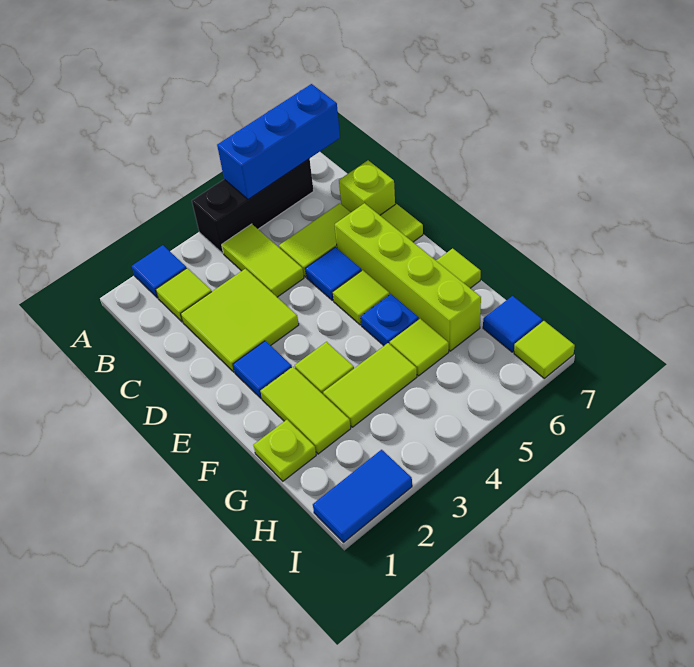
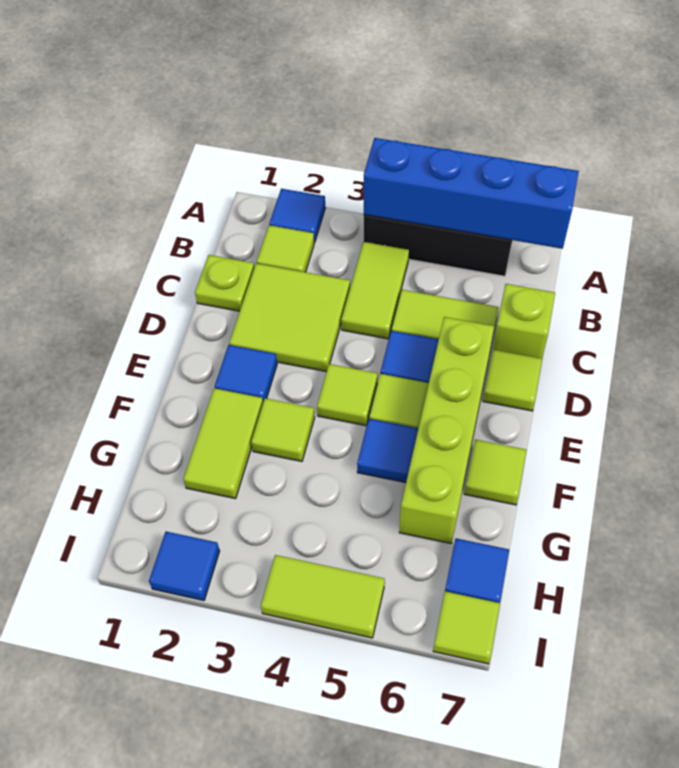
blue 1x3 brick [217,84,340,199] -> blue 1x4 brick [364,138,579,249]
blue 1x1 plate [361,294,419,346] -> blue 1x1 tile [357,419,418,483]
lime 1x1 plate [253,420,316,481] -> lime 1x1 plate moved to [195,255,254,311]
lime 1x2 tile [323,343,417,427] -> lime 1x2 tile moved to [261,555,385,638]
lime 1x1 tile [390,319,449,376] -> lime 1x1 tile moved to [317,364,377,426]
blue 1x2 tile [313,450,412,542] -> blue 1x1 tile [149,532,220,601]

